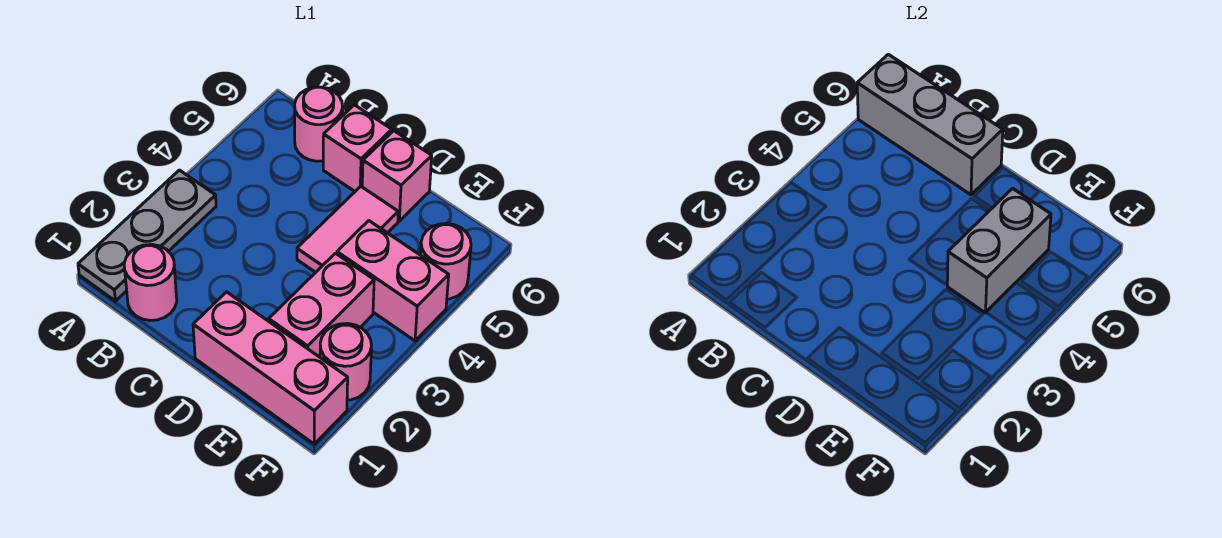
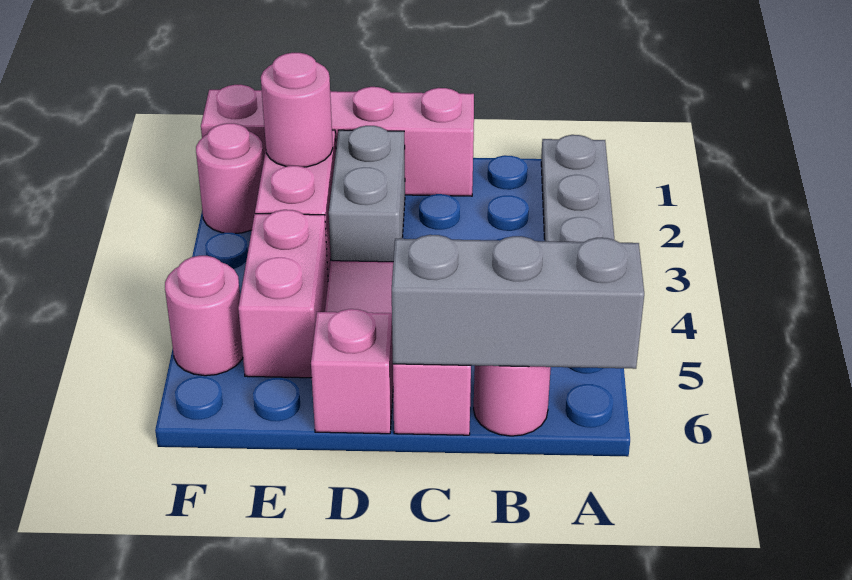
pink 1x1 round brick [124,244,177,321] -> pink 1x1 round brick moved to [261,53,333,167]
pink 1x3 brick [193,292,348,444] -> pink 1x4 brick [201,85,474,196]
pink 1x2 brick [337,221,449,341] -> pink 1x2 brick turned to [238,210,328,378]
grey 1x2 brick [947,188,1051,313] -> grey 1x2 brick moved to [329,126,405,262]

